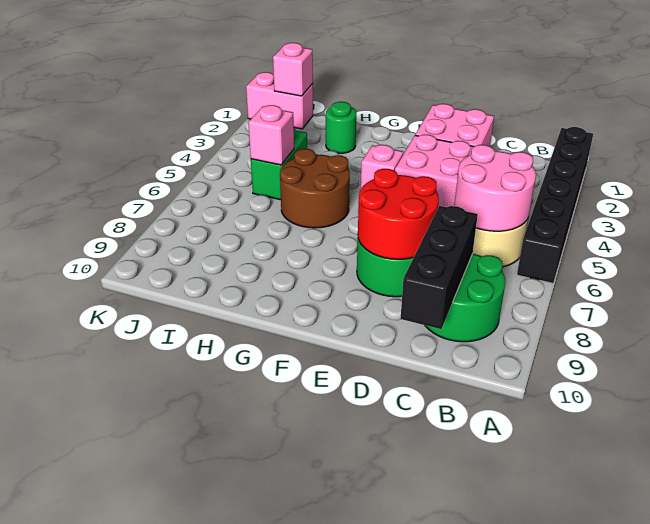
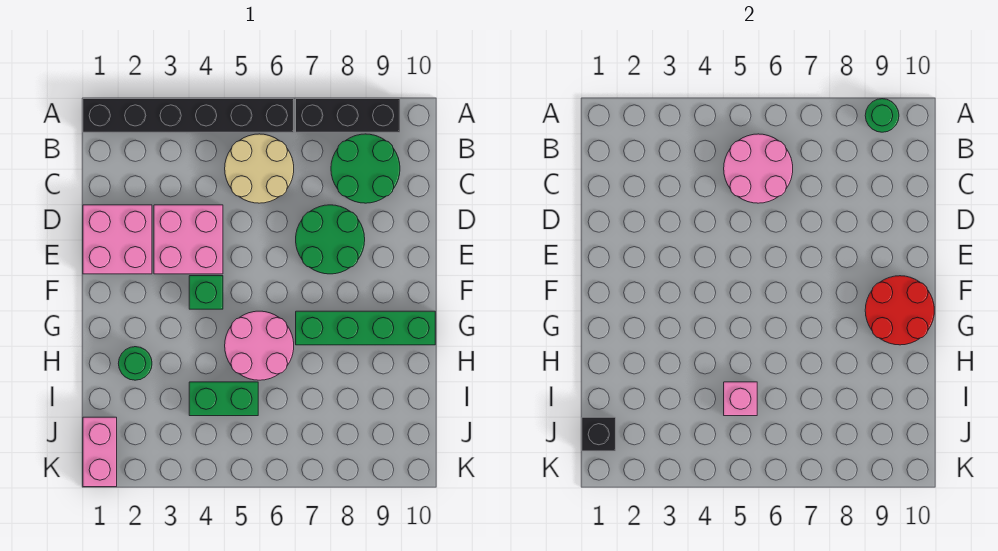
none -> green 1x1 round brick [865,99,899,132]
black 1x3 brick [401,206,478,329] -> black 1x3 brick moved to [296,99,400,132]
red 2x2 round brick [358,169,439,259] -> red 2x2 round brick moved to [865,276,934,345]
pink 1x1 brick [361,145,403,188] -> green 1x1 brick [189,276,223,309]
brown 2x2 round brick [280,149,350,228] -> pink 2x2 round brick [225,311,294,380]
none -> green 1x4 brick [296,311,435,345]
pink 1x1 brick [273,43,313,96] -> black 1x1 brick [582,417,616,451]

